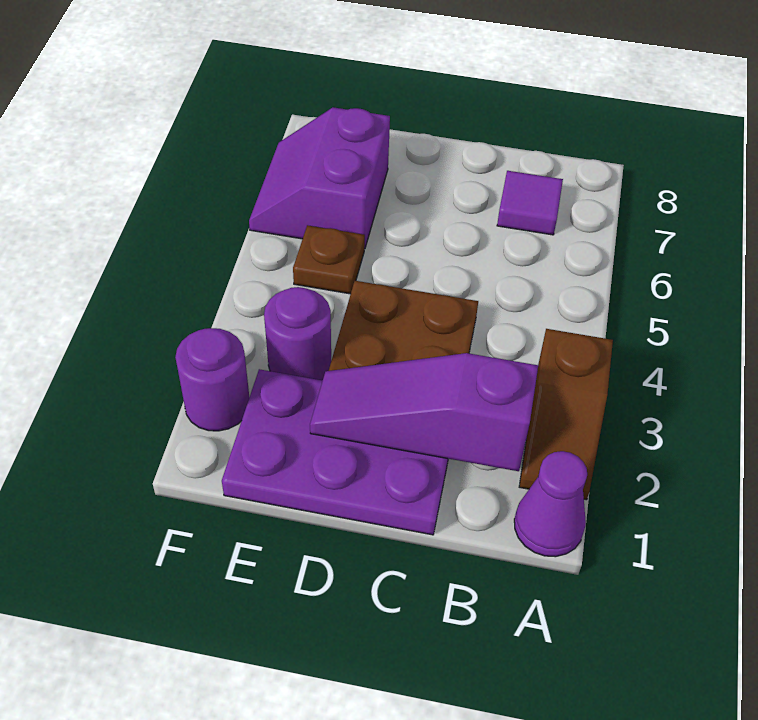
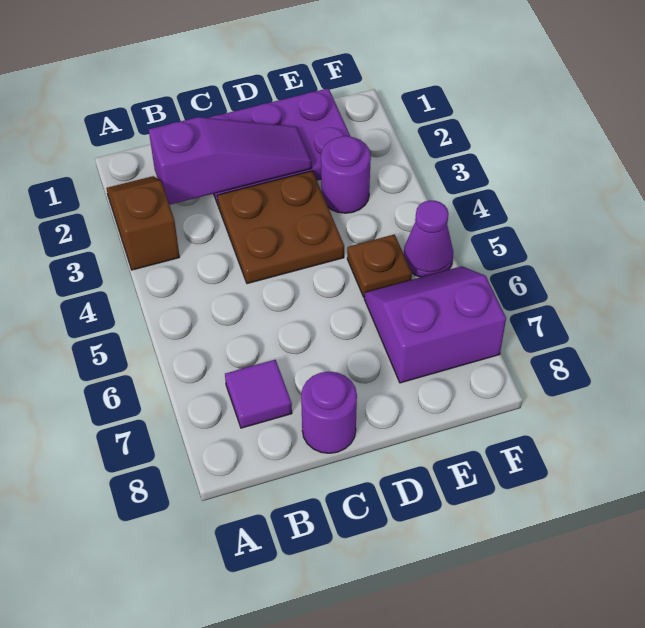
purple 1x1 cone [514,451,587,557] -> purple 1x1 cone moved to [404,200,453,277]
purple 2x2 slope [249,107,390,249] -> purple 2x2 slope turned to [364,266,506,383]
purple 1x1 round brick [175,328,249,431] -> purple 1x1 round brick moved to [301,372,357,453]

